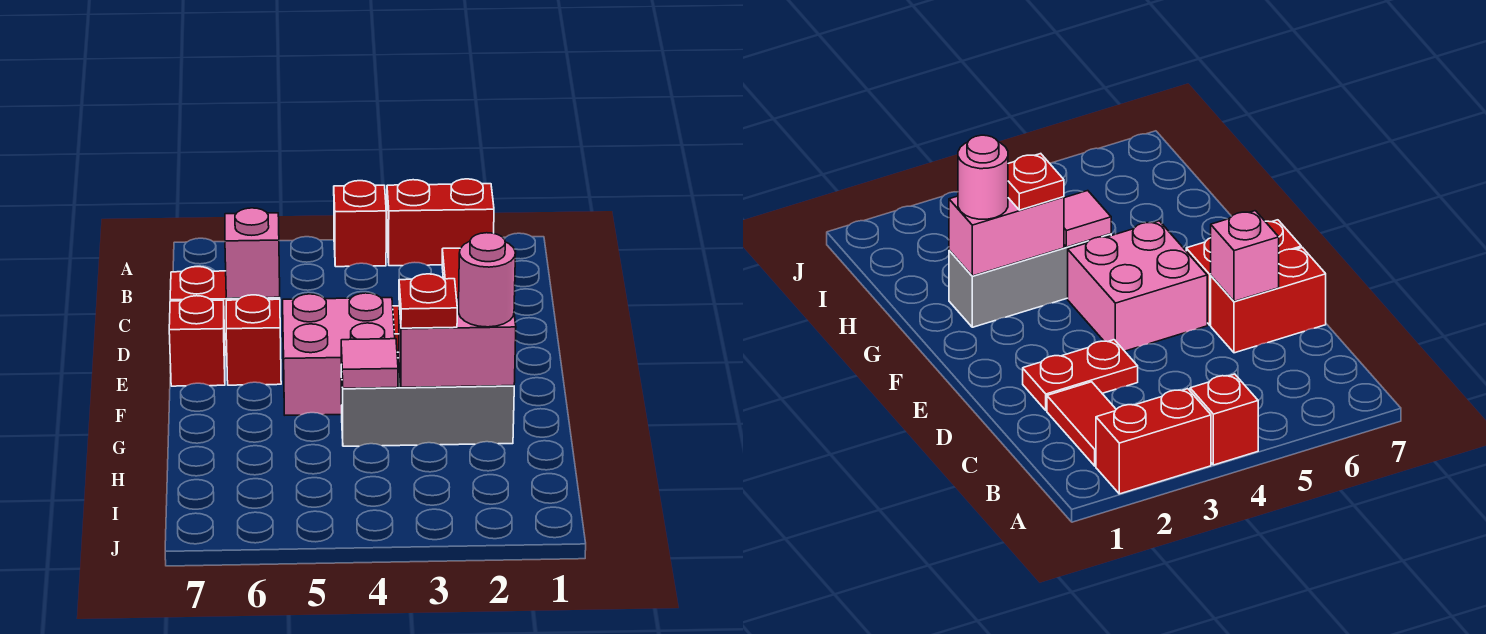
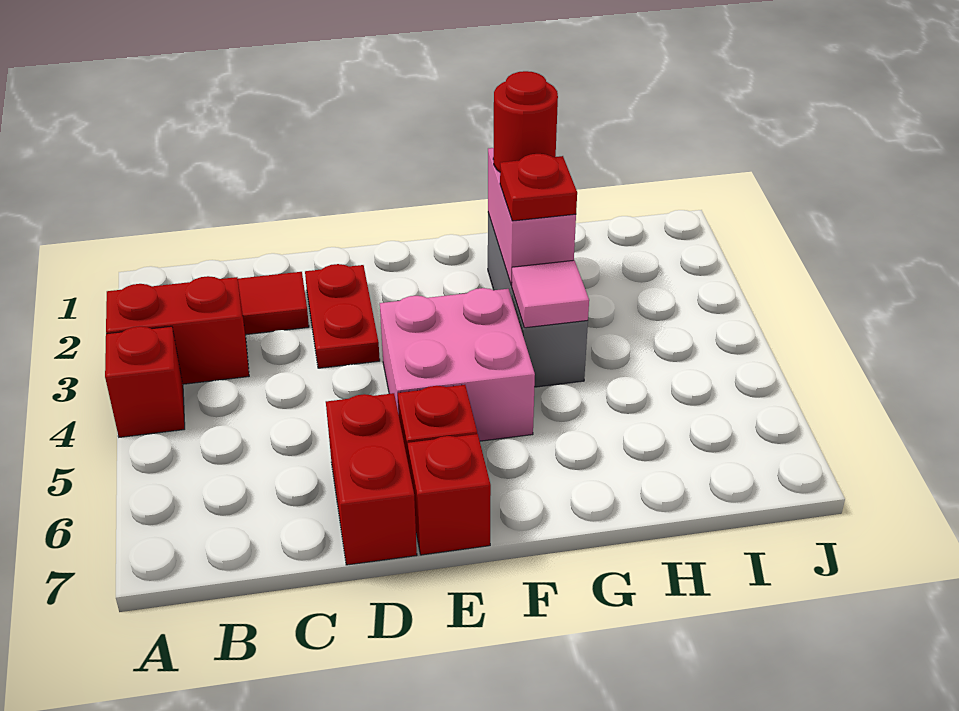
red 1x2 brick [387,179,494,266] -> red 1x2 brick turned to [106,276,249,384]
pink 1x1 brick [225,208,280,298] -> none
pink 1x1 round brick [459,233,516,327] -> red 1x1 round brick [493,71,558,172]

